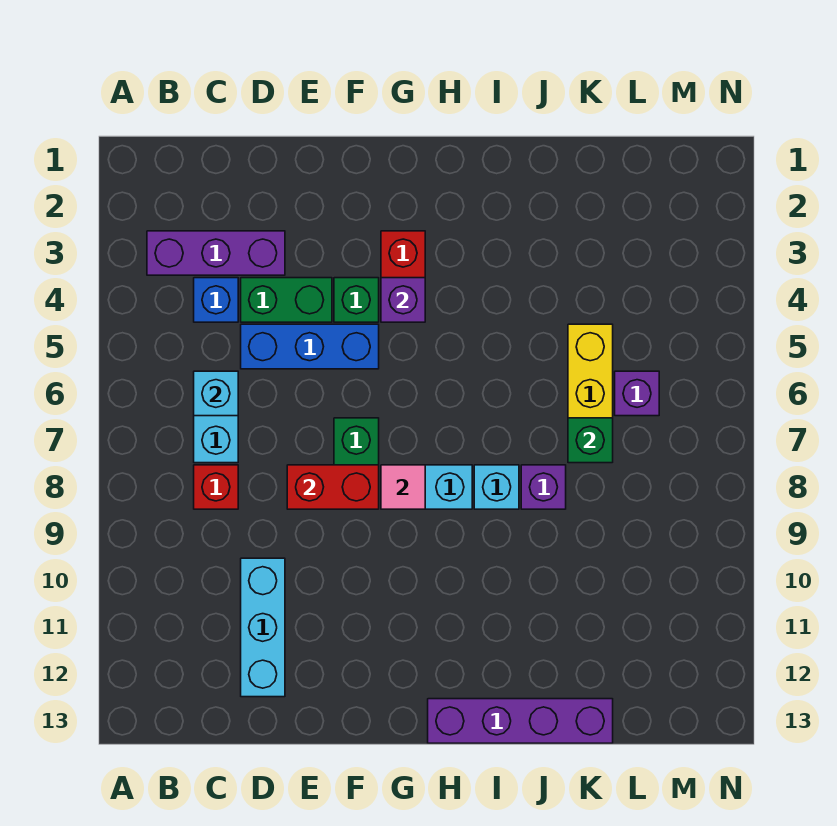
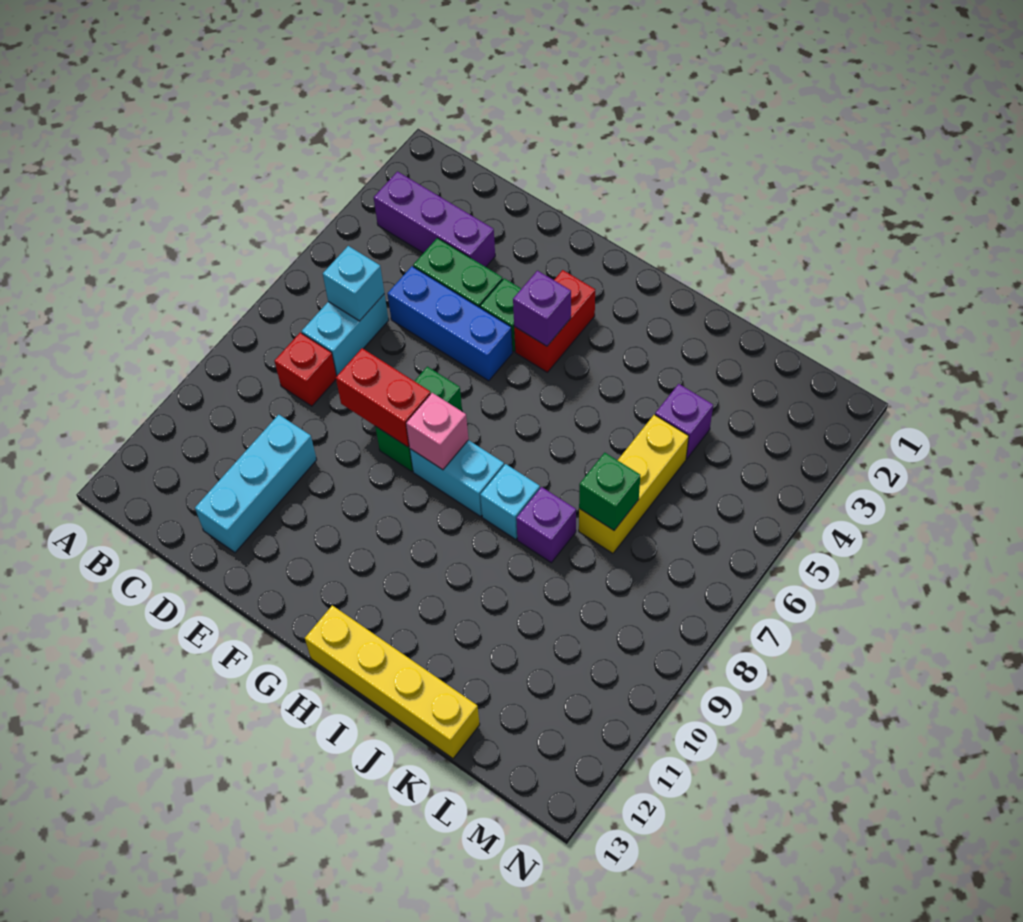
blue 1x1 brick [194,278,238,322] -> none
pink 1x1 tile [381,465,425,509] -> pink 1x1 brick [406,393,468,470]
purple 1x4 brick [428,699,613,743] -> yellow 1x4 brick [305,605,480,758]
purple 1x1 brick [615,371,659,416] -> purple 1x1 brick moved to [655,384,713,459]

